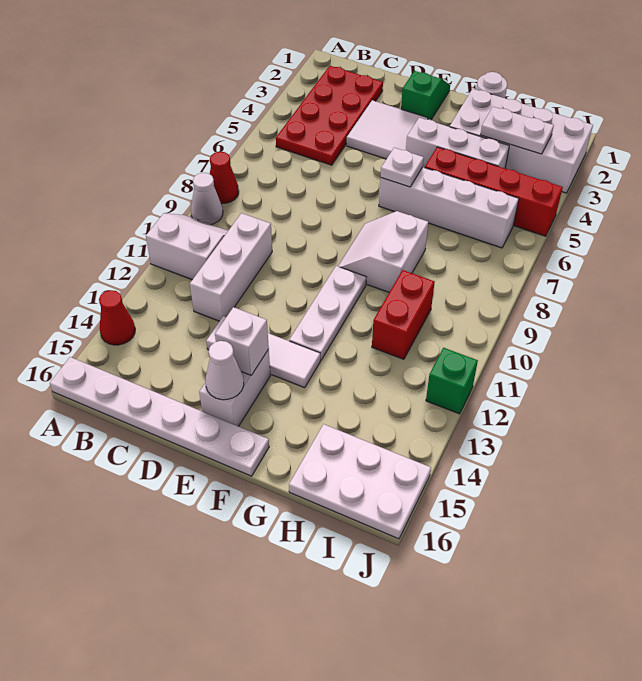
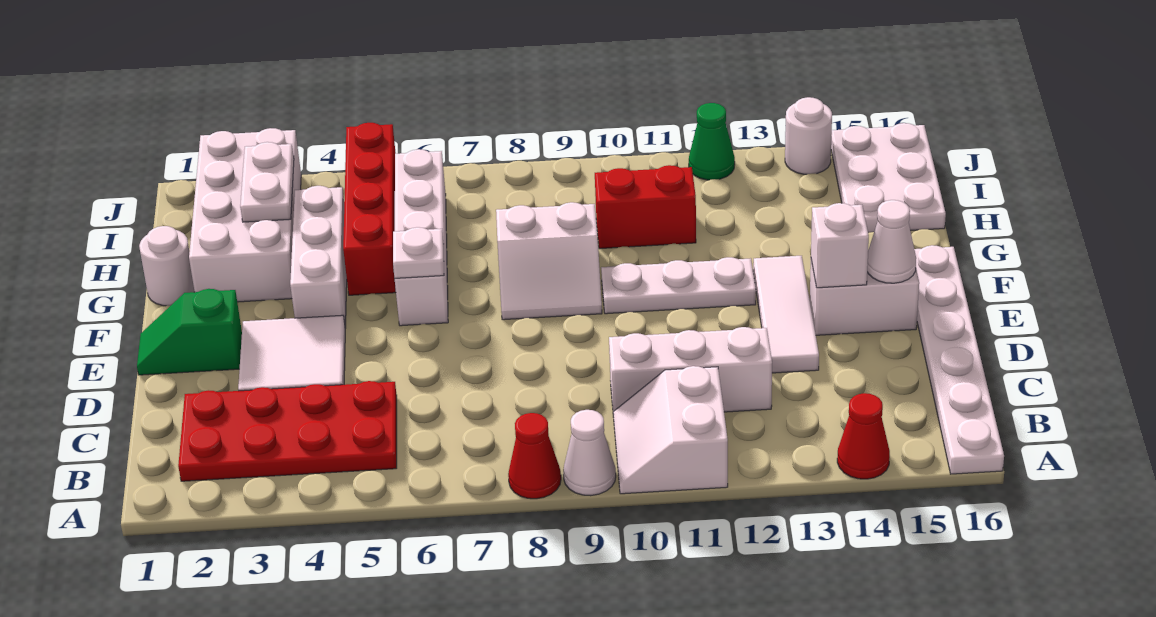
green 1x1 brick [426,348,478,414] -> green 1x1 cone [689,103,735,180]
none -> white 1x1 round brick [785,97,832,174]

